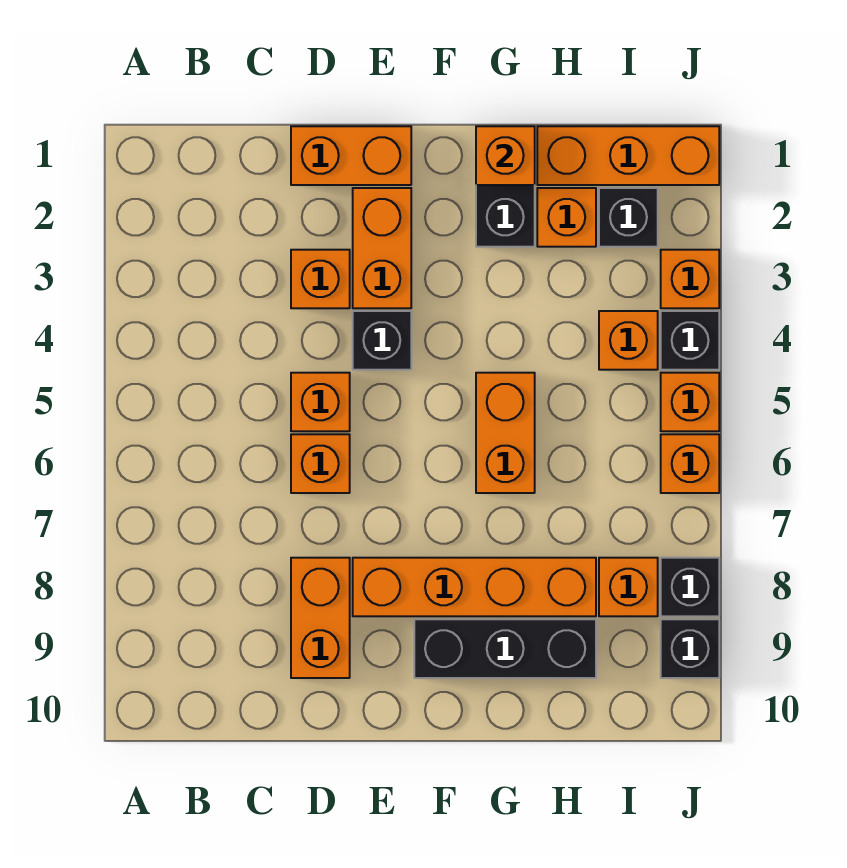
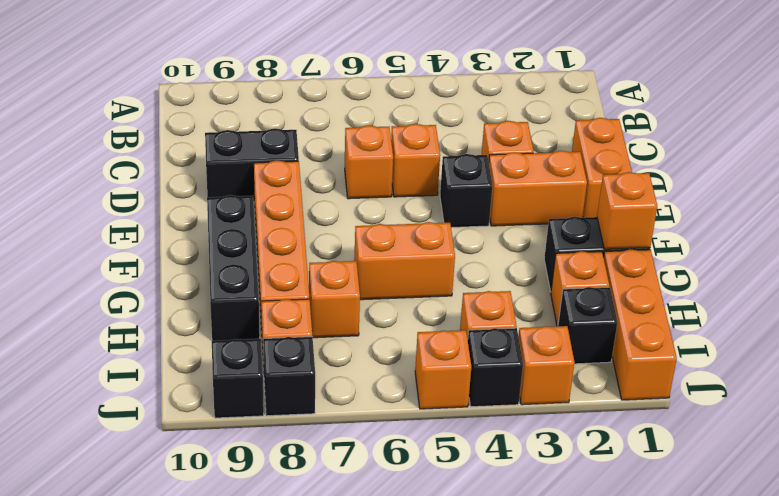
orange 1x2 brick [291,558,350,678] -> black 1x2 brick [205,128,299,202]
orange 1x1 brick [661,434,719,493] -> orange 1x1 brick moved to [309,261,360,338]

